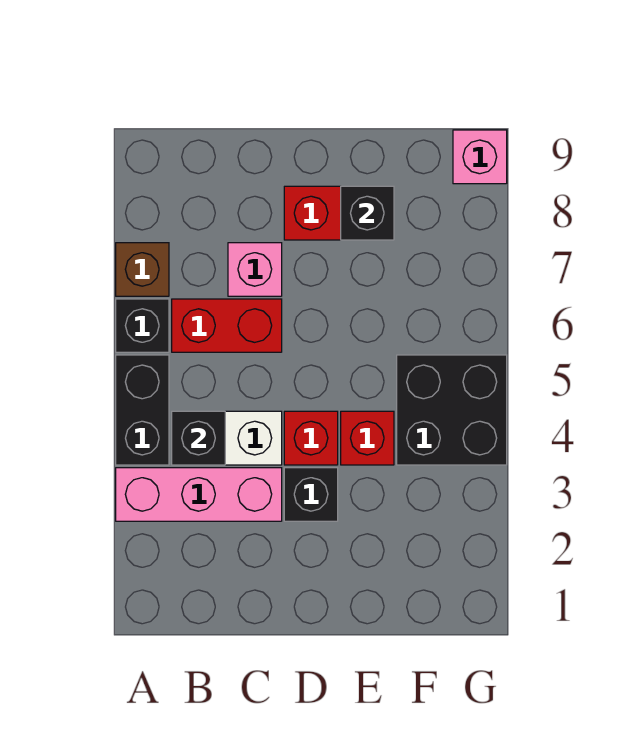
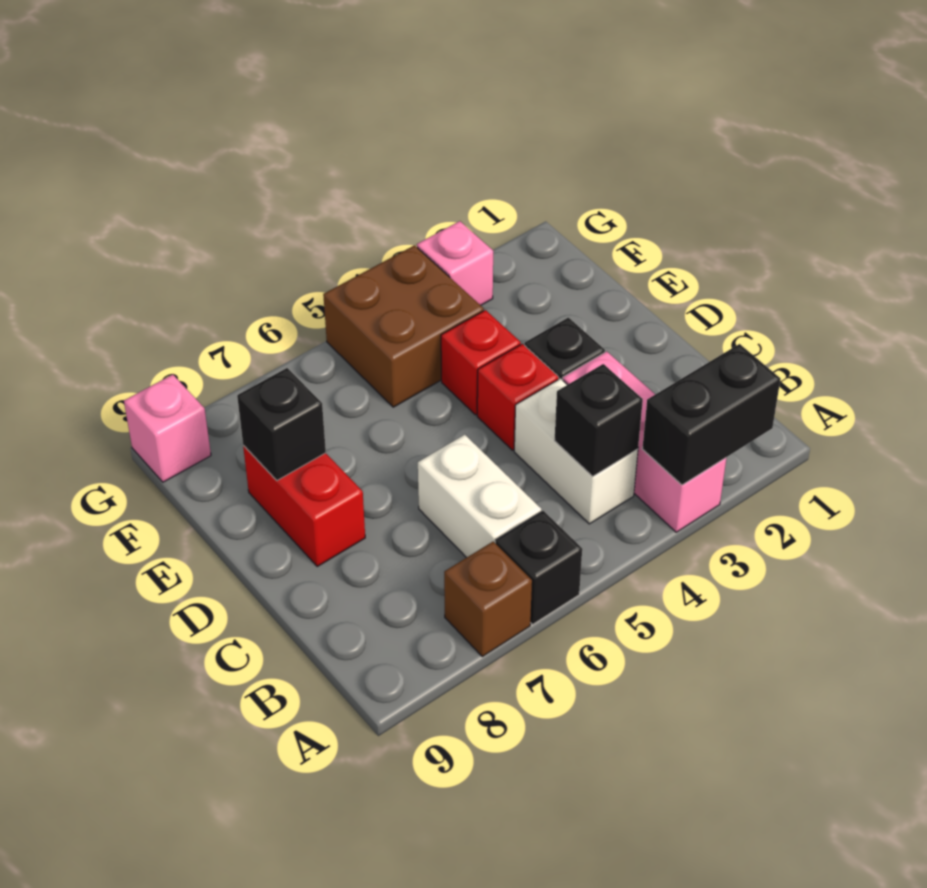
black 1x2 brick [116,355,169,465] -> black 1x2 brick moved to [642,344,780,485]
red 1x2 brick [172,299,282,352] -> white 1x2 brick [418,435,541,558]
pink 1x1 brick [228,243,282,296] -> pink 1x1 brick moved to [417,221,493,305]
black 2x2 brick [397,355,507,465] -> brown 2x2 brick [323,245,484,407]

